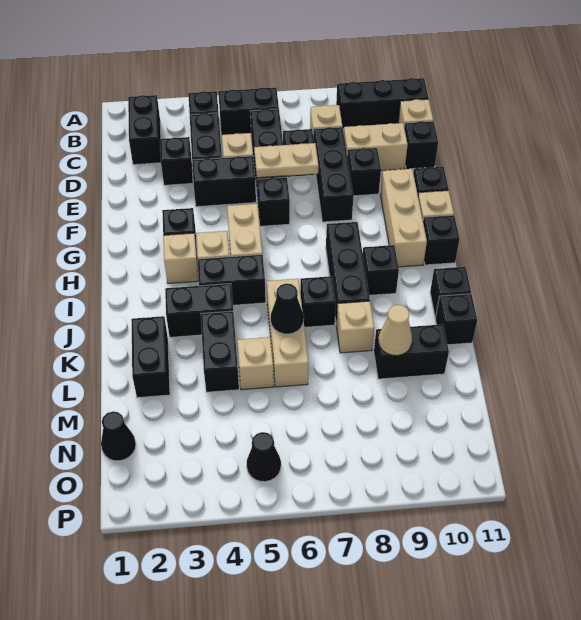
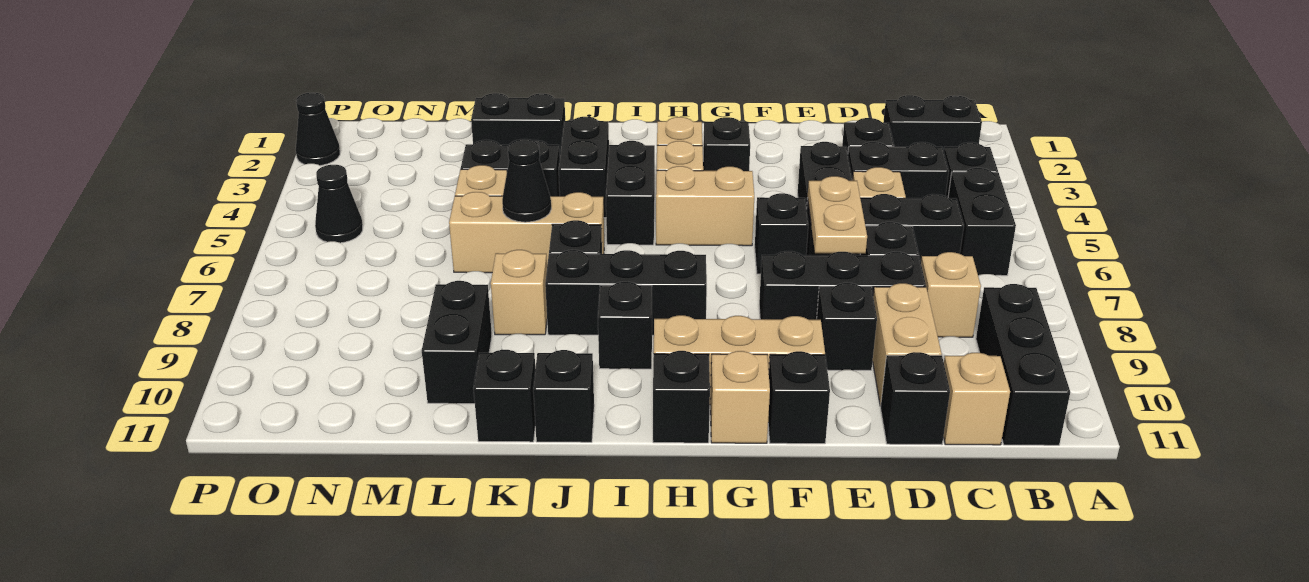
tan 1x1 cone [378,305,412,356] -> none
black 1x1 cone [101,411,136,461] -> black 1x1 cone moved to [296,93,340,166]

